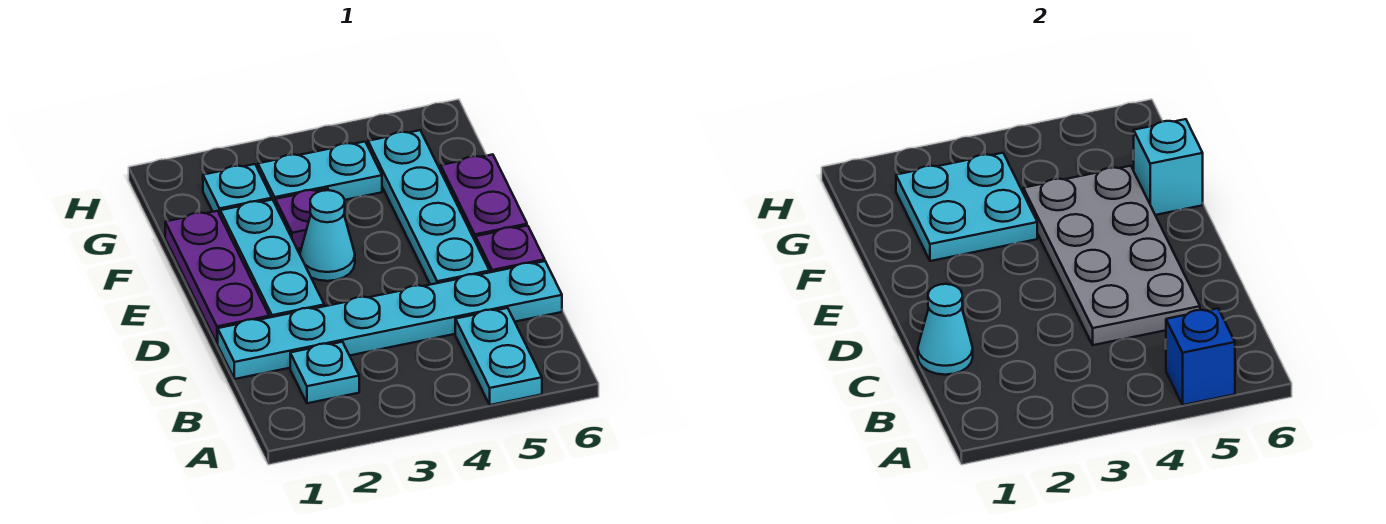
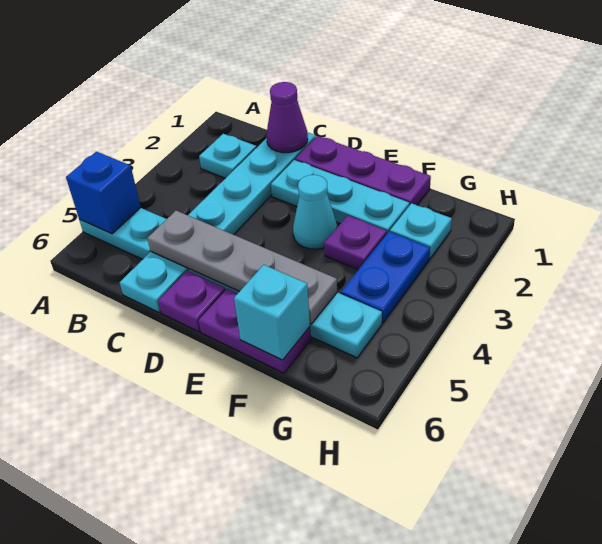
cyan 1x1 cone [918,284,973,375] -> purple 1x1 cone [266,82,308,153]
grey 2x4 plate [1023,166,1200,345] -> grey 1x4 plate [147,211,337,324]
cyan 2x2 plate [896,153,1037,261] -> none
cyan 1x2 plate [258,142,382,203] -> blue 1x2 plate [341,232,430,323]

